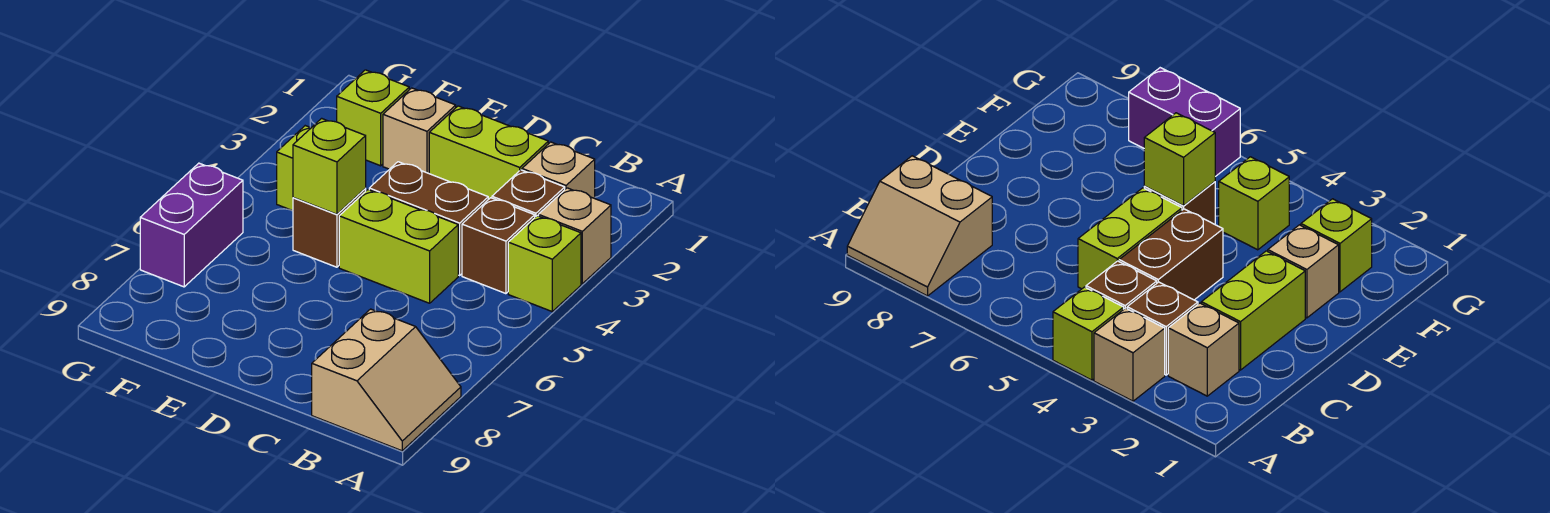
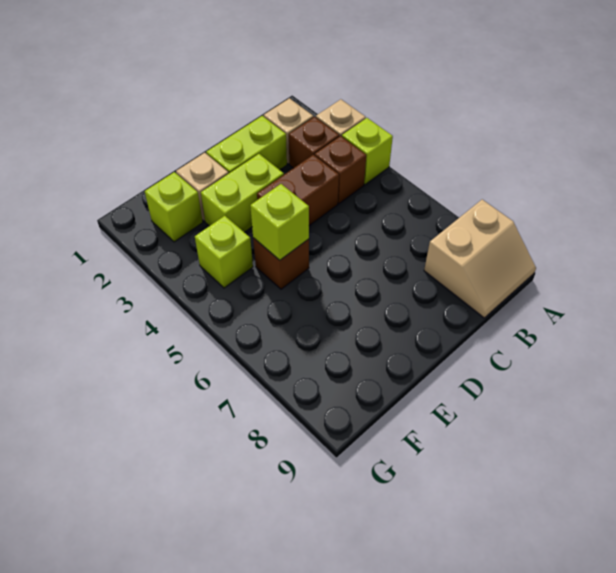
tan 2x2 slope [312,309,461,451] -> tan 2x2 slope turned to [424,200,536,318]
lime 1x2 brick [339,190,458,303] -> lime 1x2 brick moved to [201,154,284,232]
purple 1x2 brick [140,163,243,287] -> none

